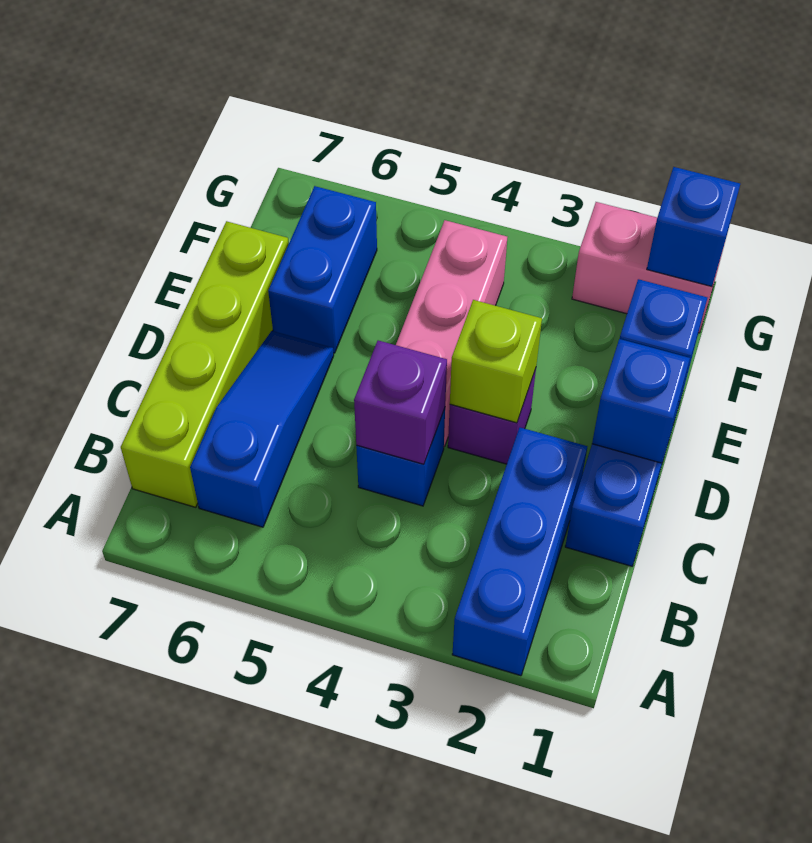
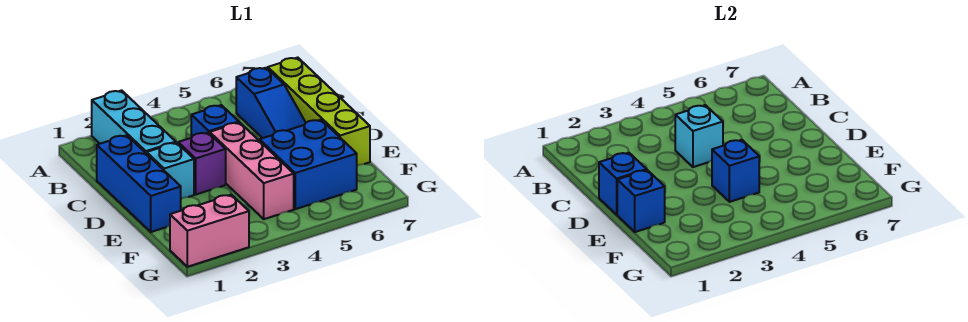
blue 1x3 brick [452,428,587,676] -> cyan 1x3 brick [92,90,176,154]
purple 1x1 brick [354,340,447,464] -> cyan 1x1 brick [675,105,723,167]
none -> cyan 1x1 brick [147,143,194,199]
lime 1x1 brick [450,300,542,423] -> none
blue 1x2 brick [268,186,377,353] -> blue 2x2 brick [260,120,357,209]
blue 1x1 brick [647,167,740,286] -> blue 1x1 brick moved to [712,140,759,202]

